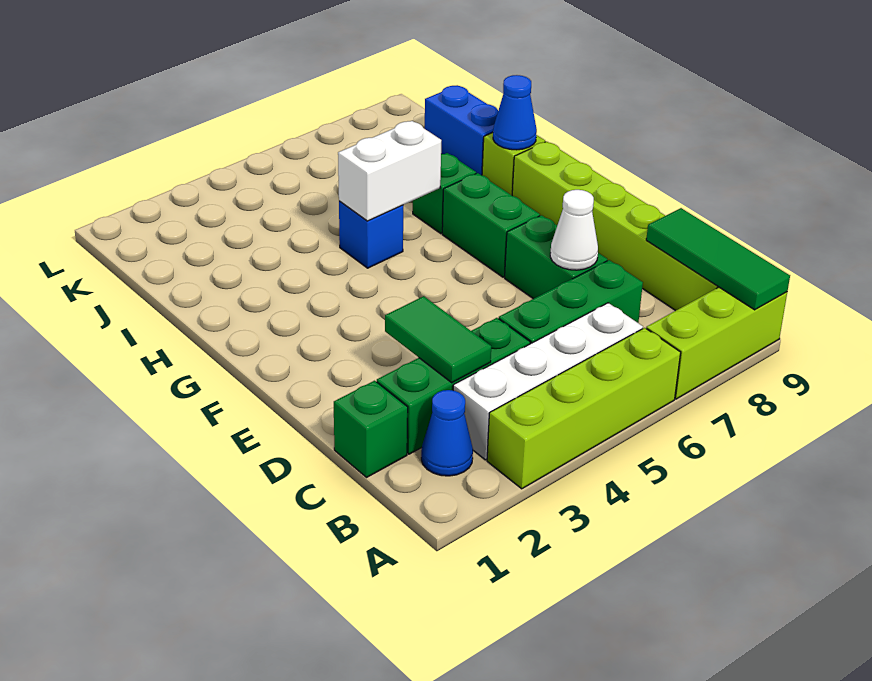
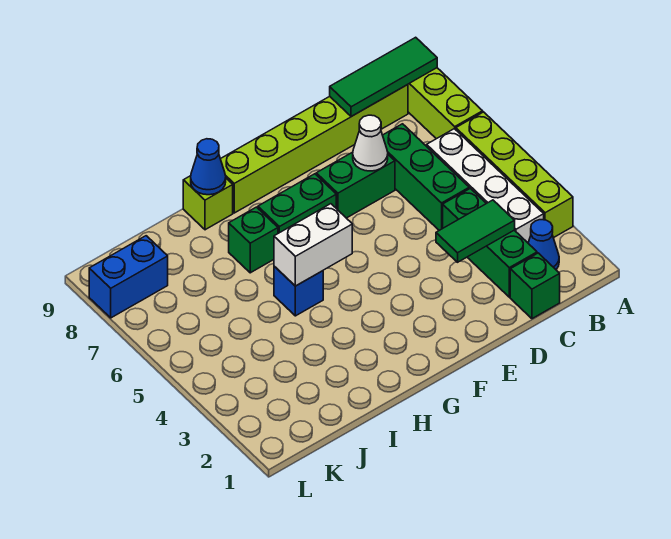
white 1x2 brick [338,121,441,221] -> white 1x2 brick turned to [274,204,352,286]
blue 1x2 brick [425,85,498,175] -> blue 1x2 brick moved to [89,236,168,318]

